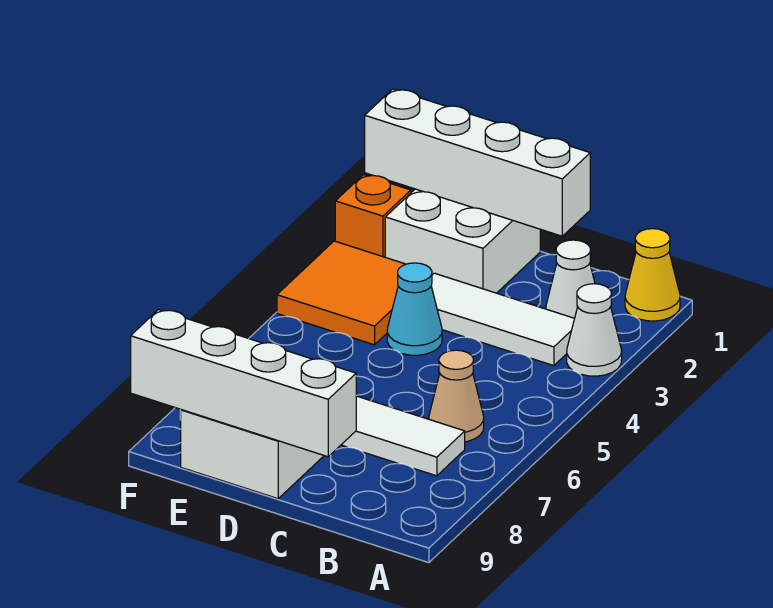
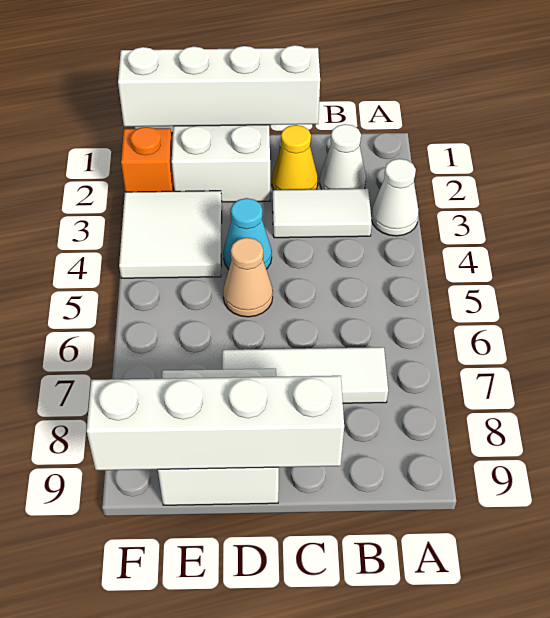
yellow 1x1 cone [625,229,680,321] -> yellow 1x1 cone moved to [272,125,318,190]
white 1x3 tile [431,273,575,366] -> white 1x2 tile [273,189,372,238]
tan 1x1 cone [429,350,484,442] -> tan 1x1 cone moved to [223,238,273,317]
orange 2x2 tile [277,241,406,345] -> white 2x2 tile [119,191,222,278]

